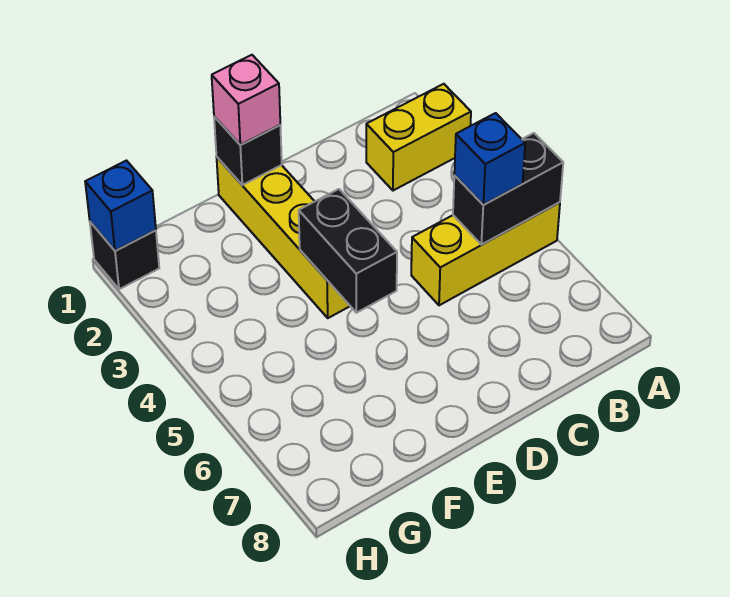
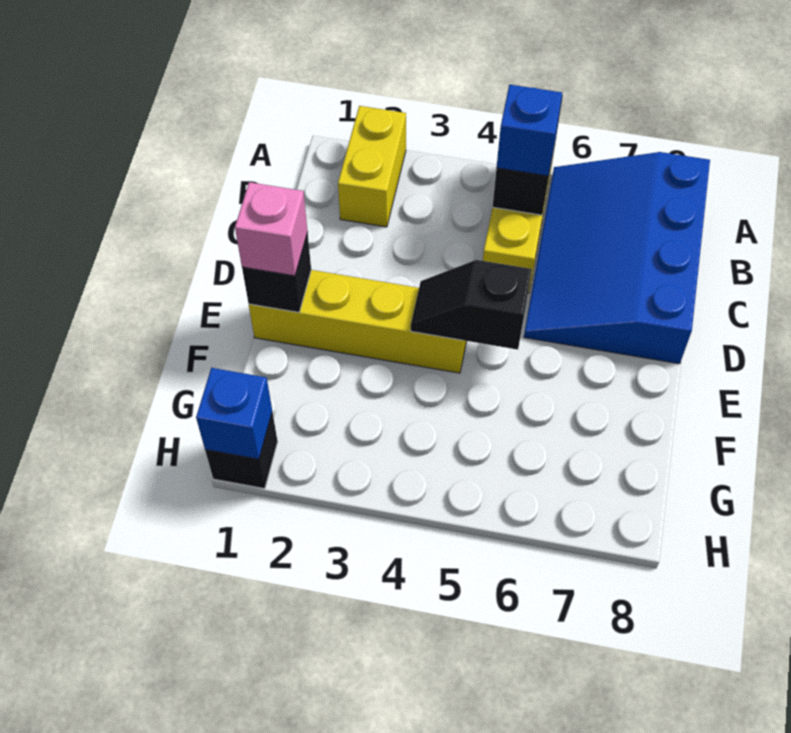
none -> blue 3x4 slope [524,152,710,364]
black 1x2 brick [299,189,397,313] -> black 1x2 slope [411,260,532,350]

